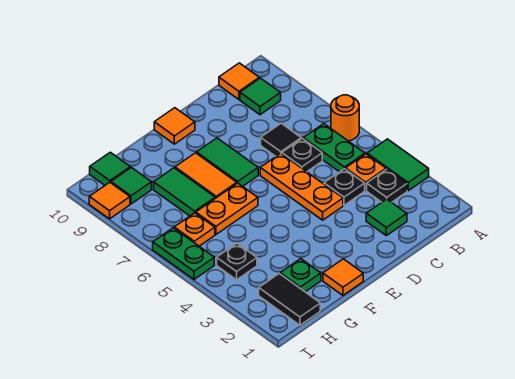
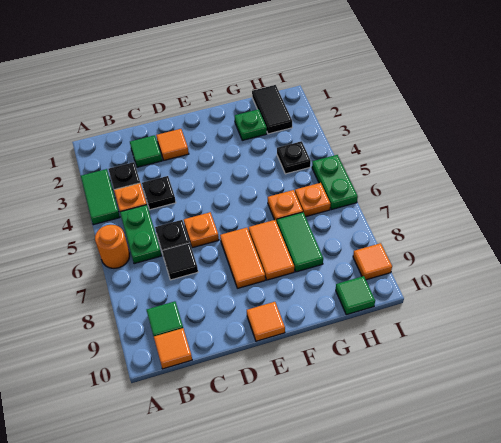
orange 1x3 plate [260,153,343,220] -> orange 1x1 plate [184,212,219,248]
green 1x2 tile [197,138,258,186] -> orange 1x2 tile [220,228,265,288]
orange 1x1 tile [323,259,363,295] -> orange 1x1 tile moved to [156,129,189,160]
orange 1x2 plate [196,183,258,235] -> orange 1x1 plate [268,190,303,222]
green 1x1 tile [111,168,152,204] -> none

